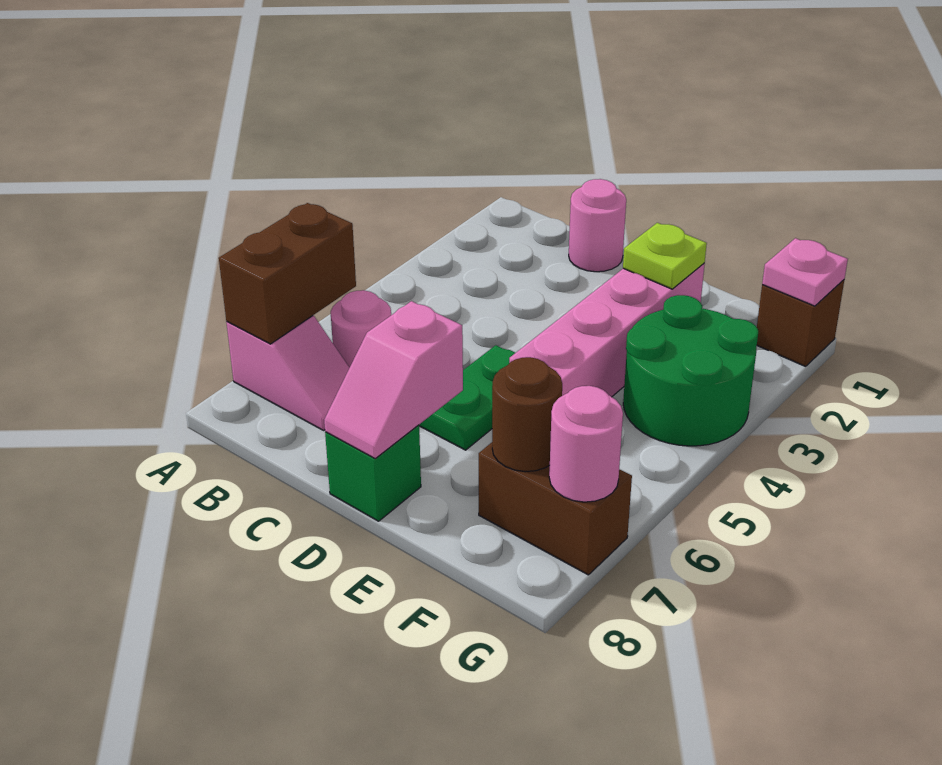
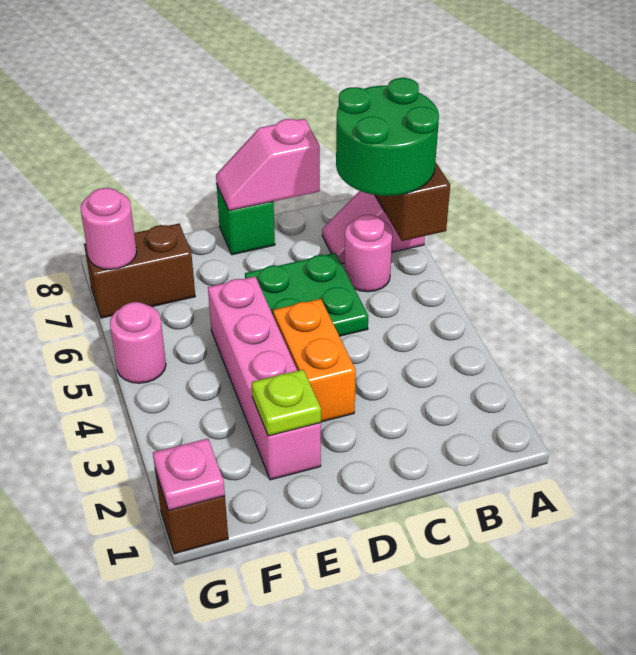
pink 1x1 round brick [569,179,626,272] -> pink 1x1 round brick moved to [110,302,166,383]
none -> orange 1x2 brick [273,299,356,422]
green 1x2 plate [419,345,515,450] -> green 2x2 plate [245,253,368,336]
pink 1x2 slope [324,301,463,458] -> pink 1x2 slope turned to [216,119,320,211]
green 2x2 round brick [623,295,758,446] -> green 2x2 round brick moved to [336,78,439,196]
brown 1x1 round brick [492,357,562,472] -> none

